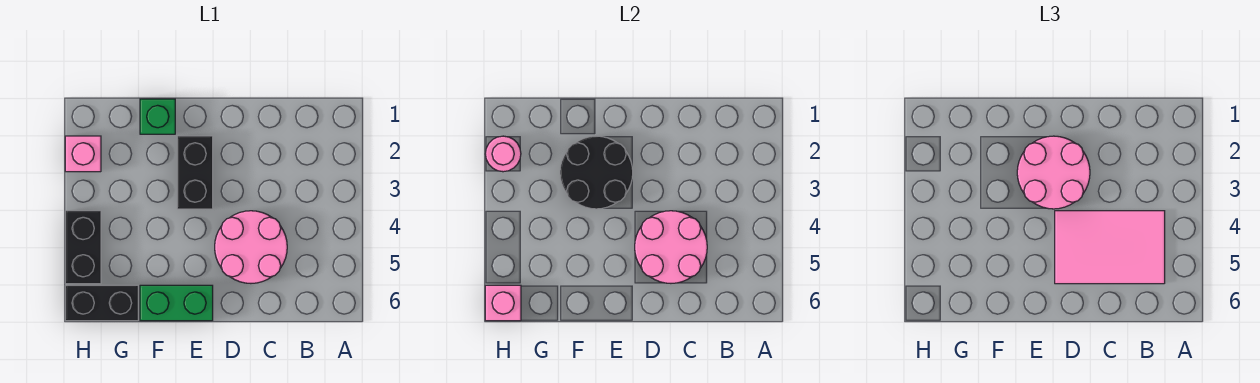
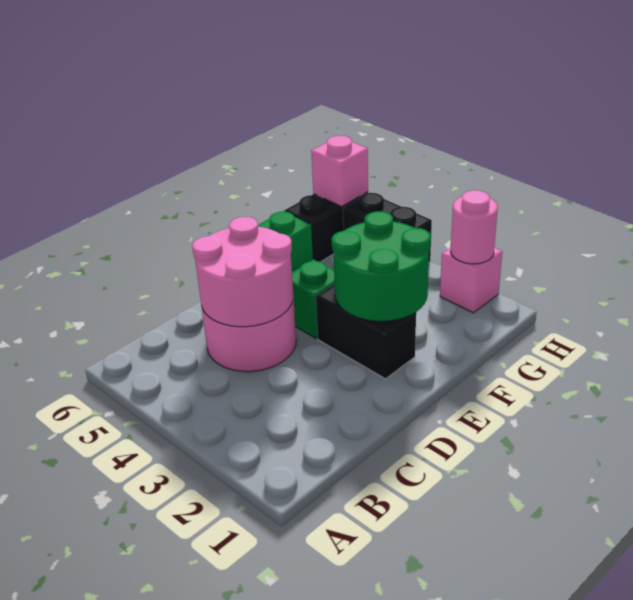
pink 2x3 tile [1055,211,1165,284] -> none
pink 2x2 round brick [1017,136,1090,209] -> none
black 2x2 round brick [560,136,633,209] -> green 2x2 round brick [332,211,431,321]
green 1x1 brick [140,99,175,134] -> green 1x1 brick moved to [292,260,335,339]

